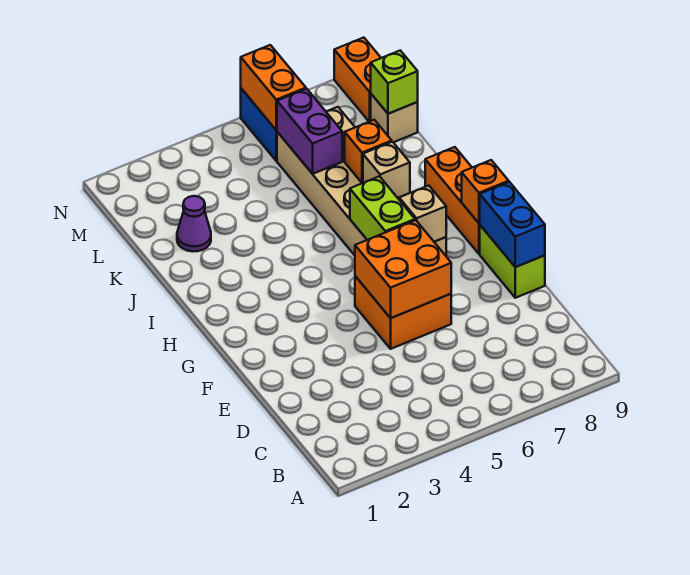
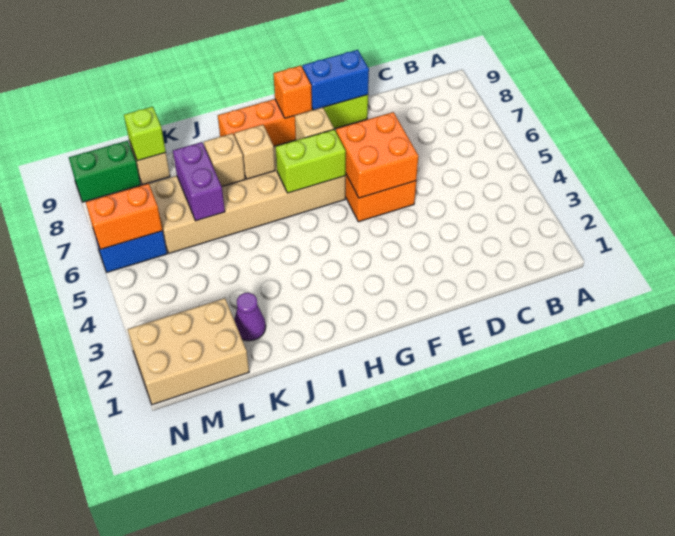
orange 1x1 brick [345,120,392,183] -> tan 1x1 brick [204,133,245,186]
purple 1x2 brick [277,89,342,174] -> purple 1x2 brick turned to [173,142,225,221]
none -> tan 2x3 brick [128,298,249,405]
orange 1x2 brick [334,38,381,122] -> green 1x2 brick [69,141,141,202]

